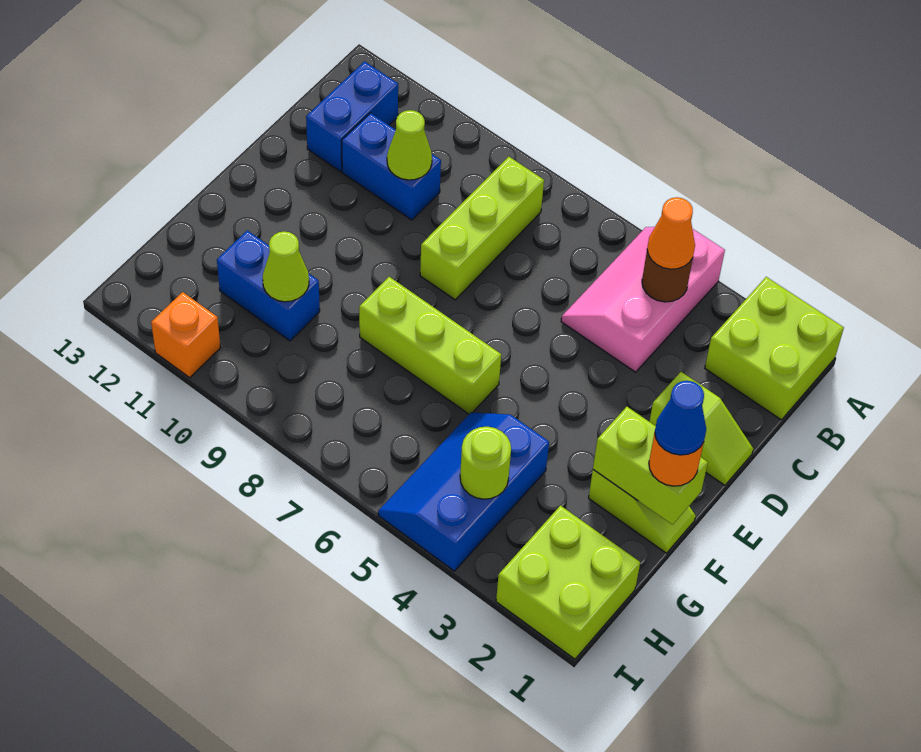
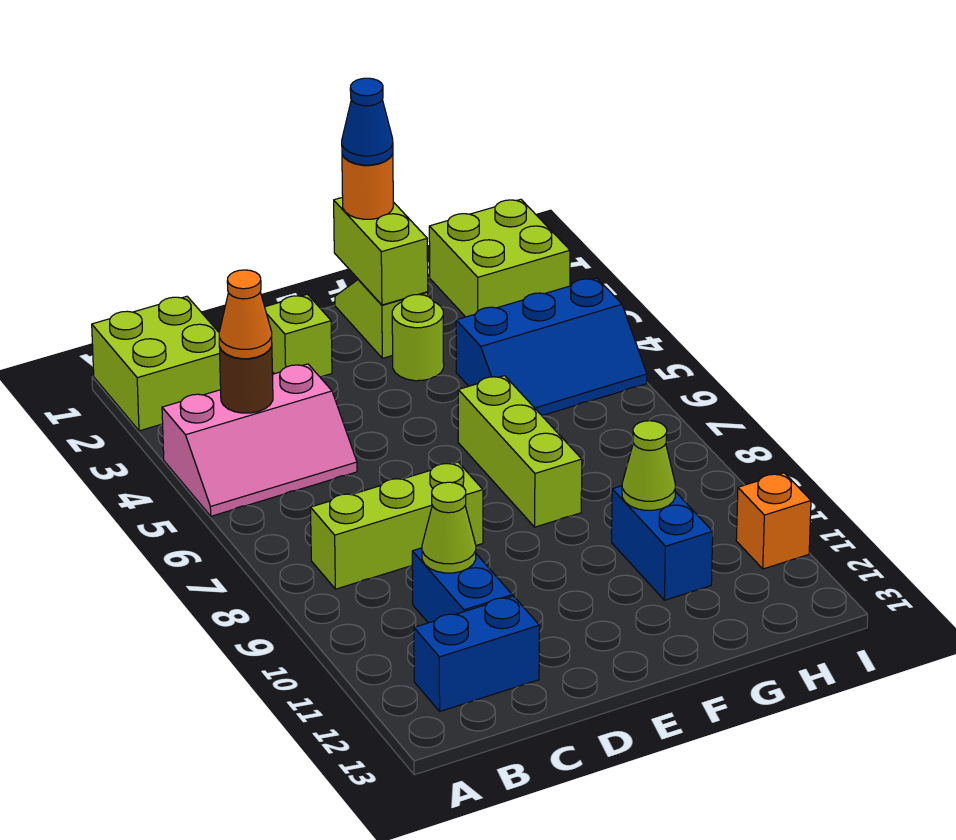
lime 1x1 round brick [460,427,511,499] -> lime 1x1 round brick moved to [392,294,444,381]

